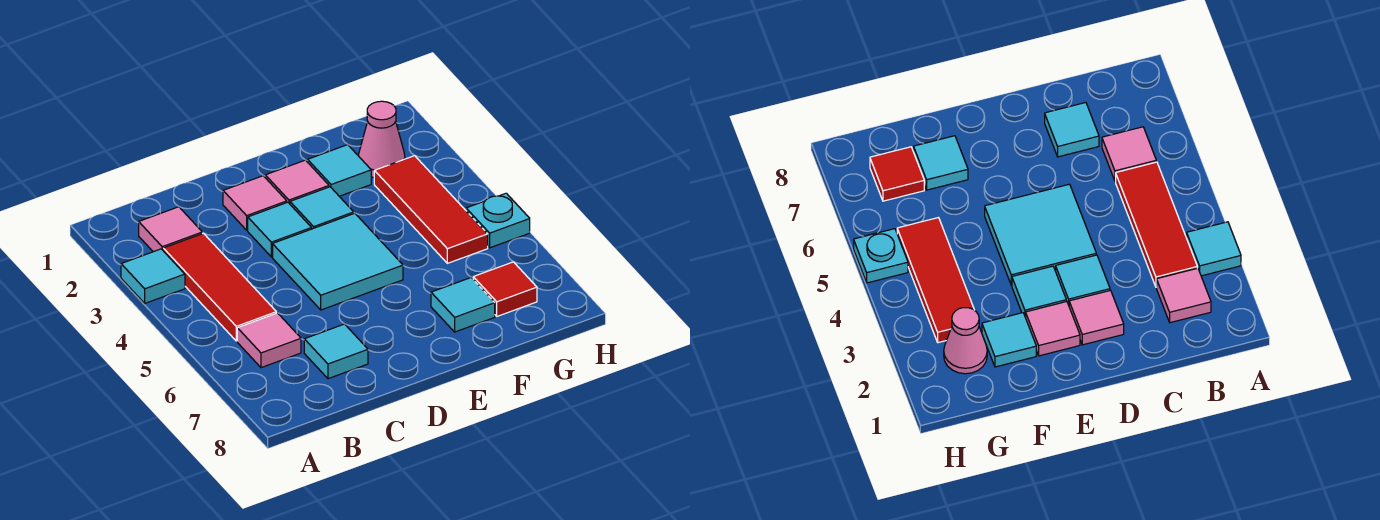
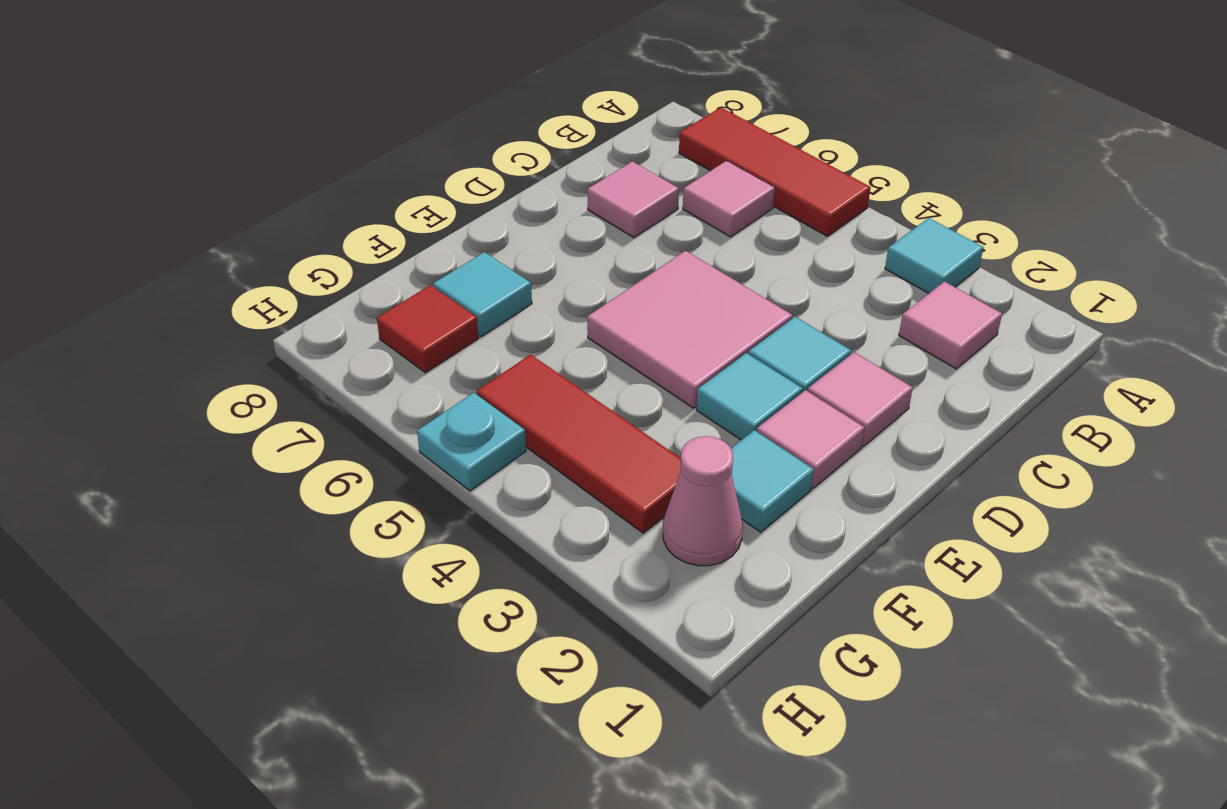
red 1x3 tile [163,233,276,341] -> red 1x3 tile moved to [679,107,871,236]
cyan 1x1 tile [304,324,368,379] -> pink 1x1 tile [588,161,679,238]
cyan 2x2 tile [273,213,403,310] -> pink 2x2 tile [587,251,792,408]

